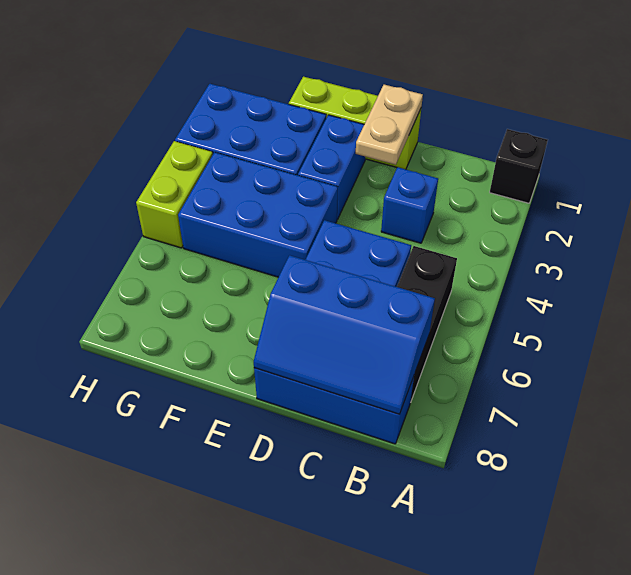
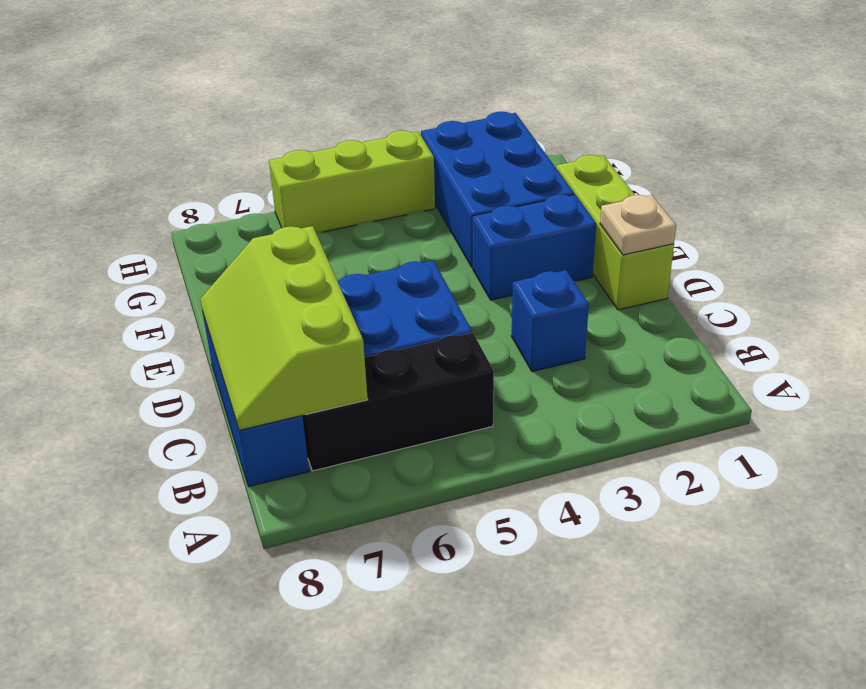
black 1x1 brick [490,129,548,203] -> none
blue 2x3 slope [254,255,435,414] -> lime 2x3 slope [200,226,368,430]
tan 1x2 plate [356,85,423,165] -> tan 1x1 plate [600,195,676,255]
blue 2x3 brick [178,152,338,277] -> none
lime 1x2 brick [136,141,213,248] -> lime 1x3 brick [269,130,435,232]

